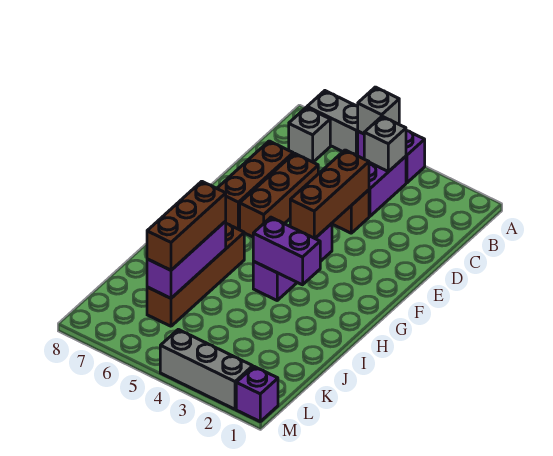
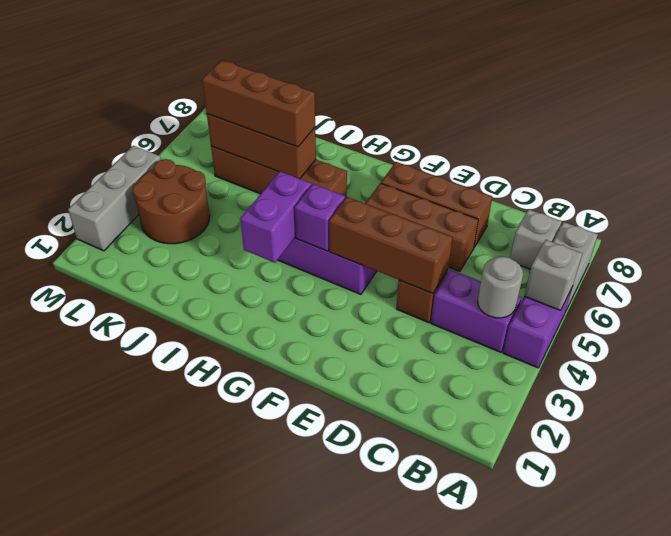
grey 1x1 brick [364,116,406,172] -> grey 1x1 round brick [478,256,523,318]
purple 1x3 brick [147,221,226,298] -> brown 1x3 brick [207,114,316,179]
none -> brown 2x2 round brick [132,159,210,244]
purple 1x1 brick [236,367,278,421] -> purple 1x1 brick moved to [295,184,345,251]

